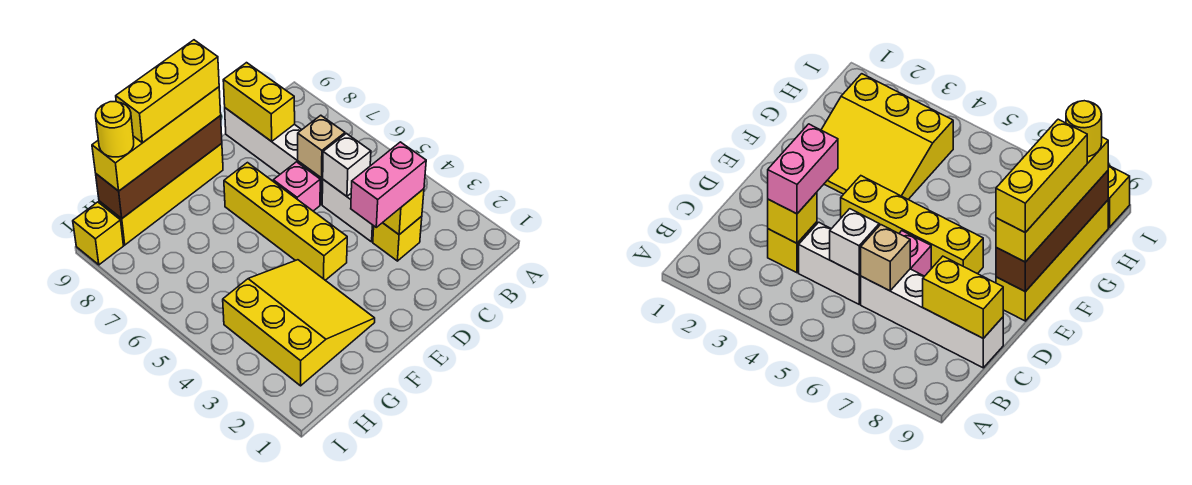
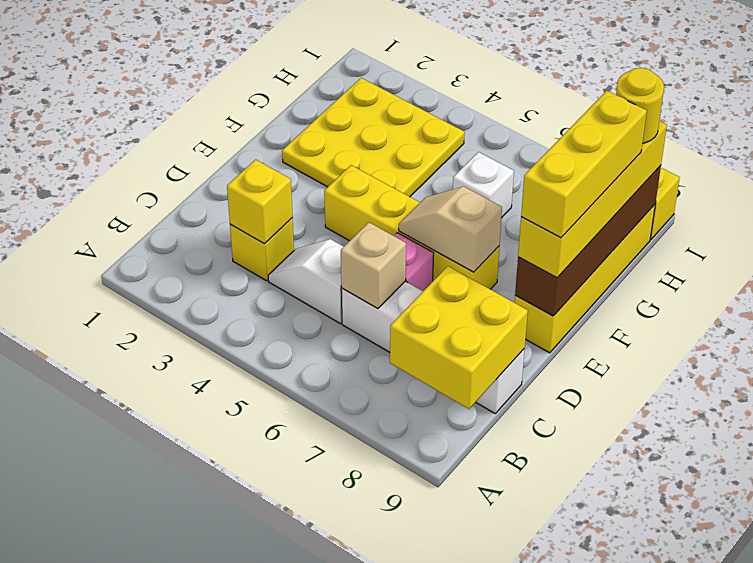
pink 1x2 brick [351,142,426,227] -> none
white 1x2 brick [322,180,374,242] -> white 1x2 slope [268,239,344,323]
white 1x1 brick [322,133,371,196] -> white 1x1 brick moved to [453,152,514,218]
yellow 1x2 brick [223,63,295,141] -> yellow 2x2 brick [390,266,528,409]
none -> tan 1x2 slope [399,187,502,272]
yellow 3x3 slope [223,260,375,386] -> yellow 3x3 plate [282,78,465,197]

